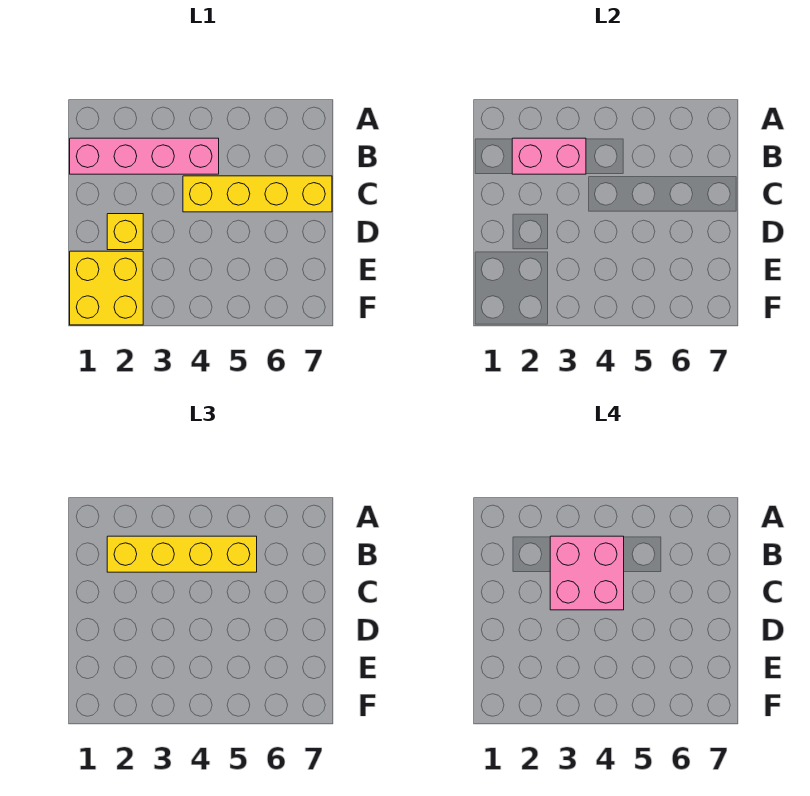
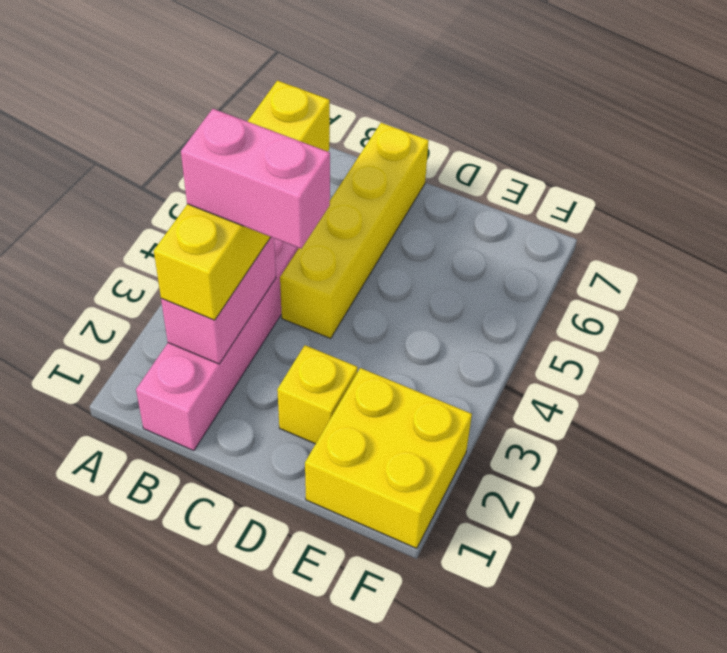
pink 2x2 brick [550,536,624,610] -> pink 1x2 brick [181,109,330,249]

